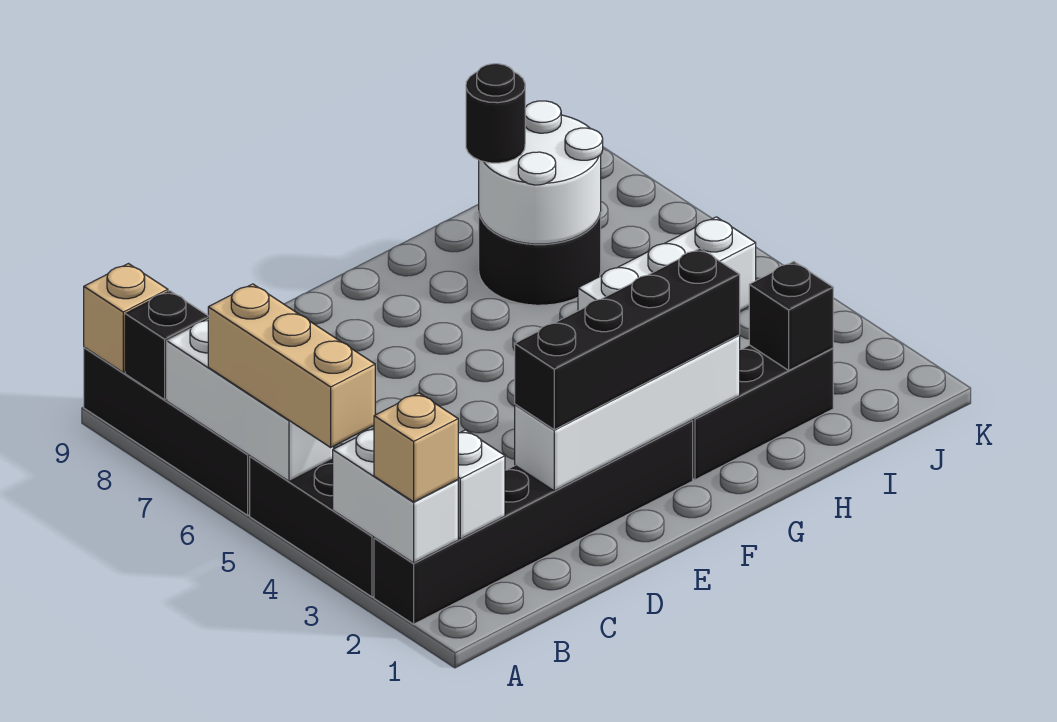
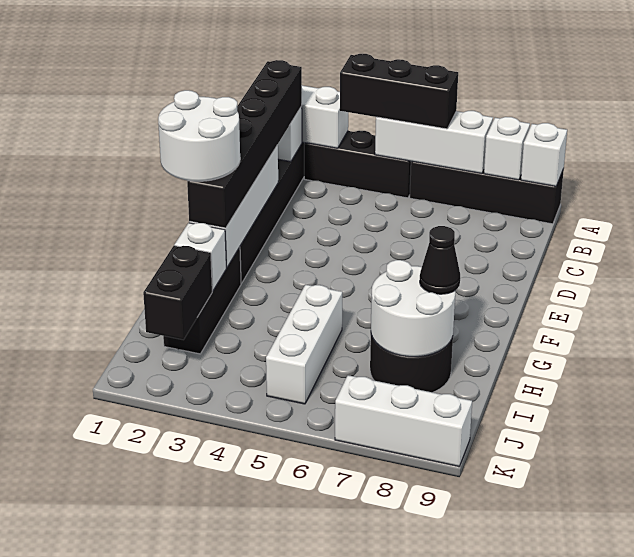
tan 1x1 brick [374,393,458,502] -> none
tan 1x3 brick [208,284,375,447] -> black 1x3 brick [340,54,458,129]
black 1x1 brick [125,291,208,400] -> white 1x1 brick [484,117,530,180]
tan 1x1 brick [84,264,168,372] -> white 1x1 brick [521,123,567,186]
black 1x4 brick [515,248,740,430] -> black 1x6 brick [187,60,302,228]
none -> white 2x2 round brick [158,90,240,181]
none -> white 1x1 brick [174,223,226,291]
black 1x1 round brick [466,64,525,163] -> black 1x1 cone [420,226,460,294]
black 1x1 brick [749,261,833,370] -> black 1x2 brick [143,246,212,340]
none -> white 1x3 brick [335,375,472,466]

